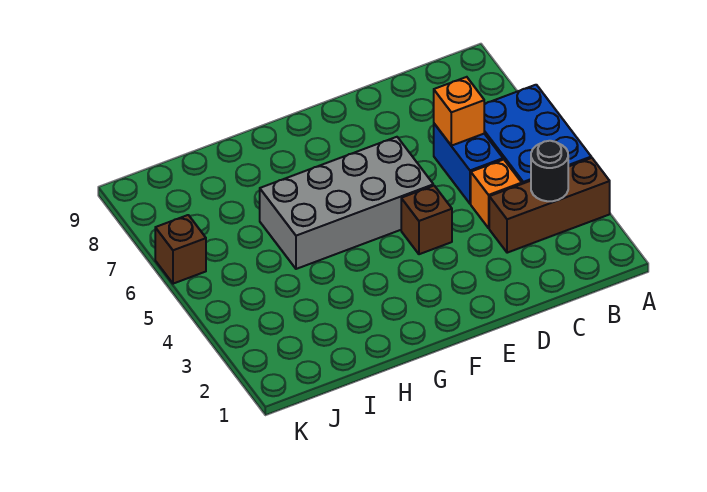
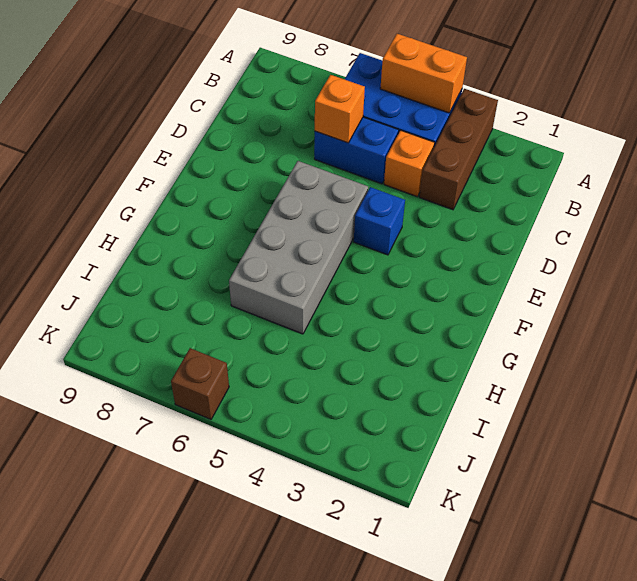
none -> orange 1x2 brick [380,34,467,113]
black 1x1 round brick [531,141,568,201] -> none
brown 1x1 brick [401,186,452,254] -> blue 1x1 brick [354,187,405,255]

